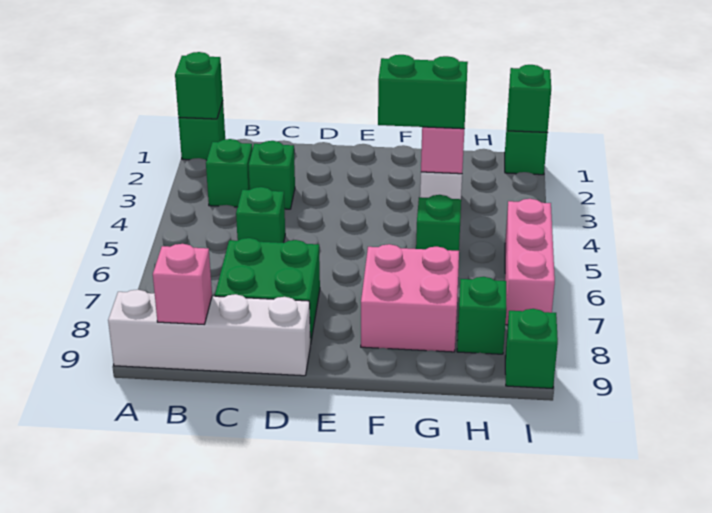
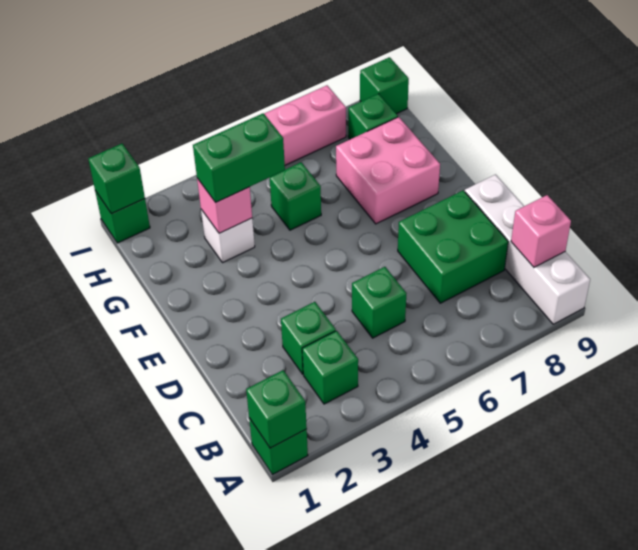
green 1x2 brick [378,55,468,129] -> green 1x2 brick turned to [193,113,285,202]

